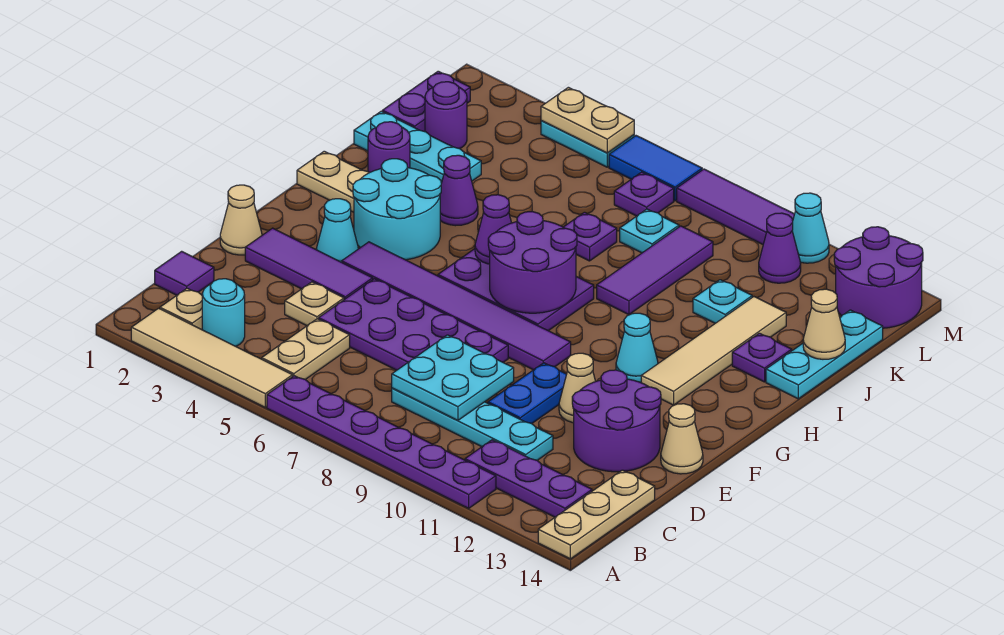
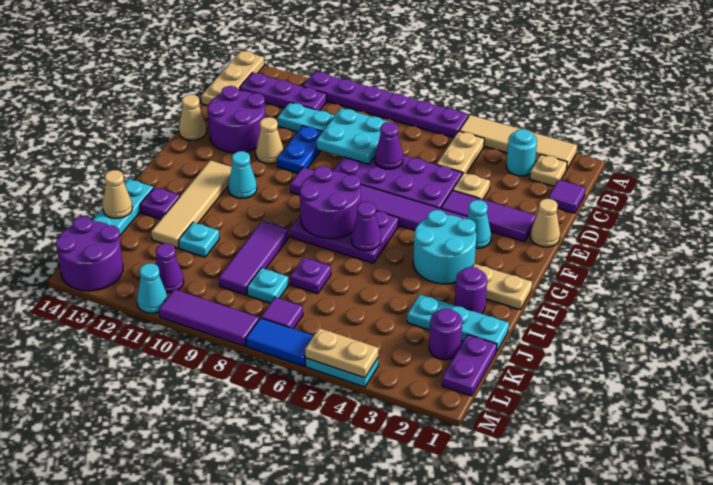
purple 1x1 cone [440,155,478,226] -> purple 1x1 cone moved to [375,122,403,169]
purple 1x1 plate [614,172,674,216] -> purple 1x1 tile [261,297,303,329]

